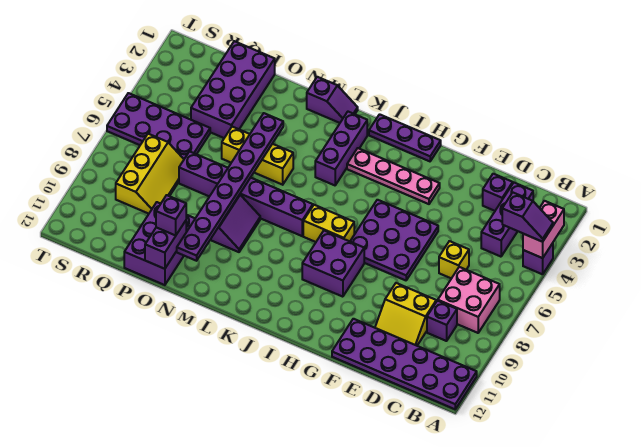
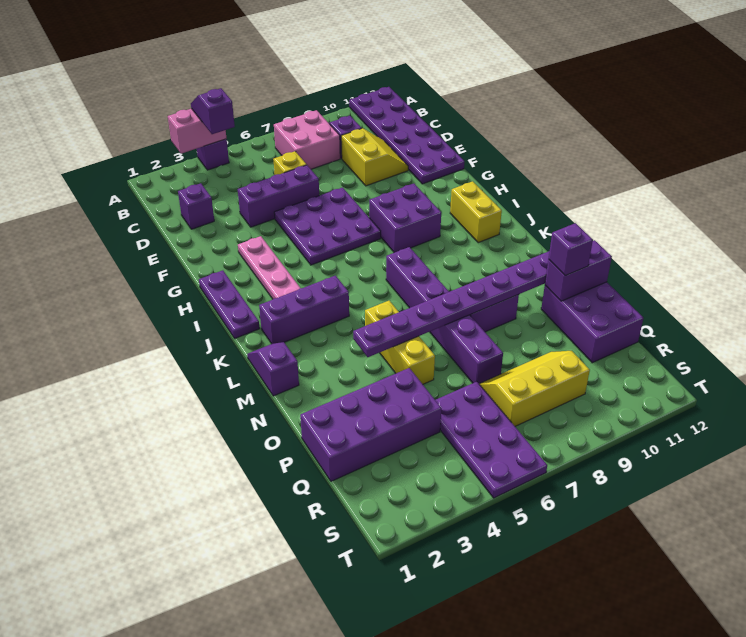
purple 1x3 brick [481,183,533,257] -> purple 1x3 brick moved to [238,165,319,227]
yellow 1x2 brick [303,205,354,242] -> yellow 1x2 brick moved to [450,181,502,243]
purple 2x3 brick [124,202,195,285] -> purple 2x3 brick turned to [541,282,643,363]

